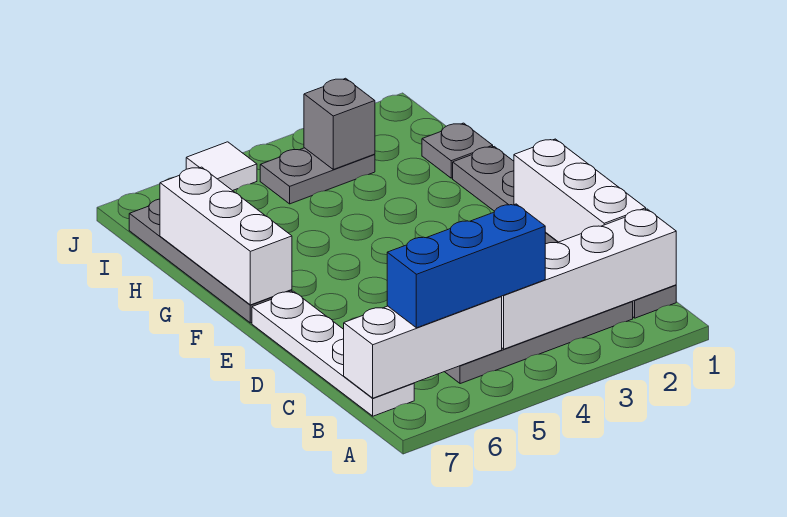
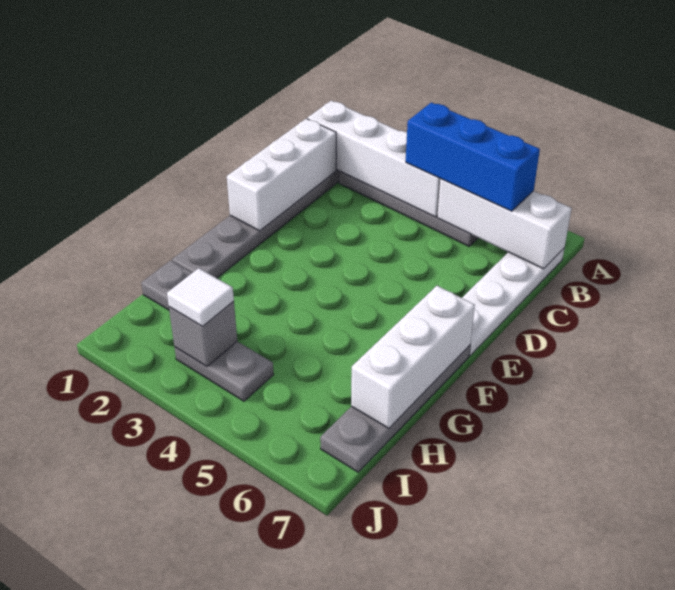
white 1x1 tile [186,142,257,191] -> white 1x1 tile moved to [167,268,234,326]

